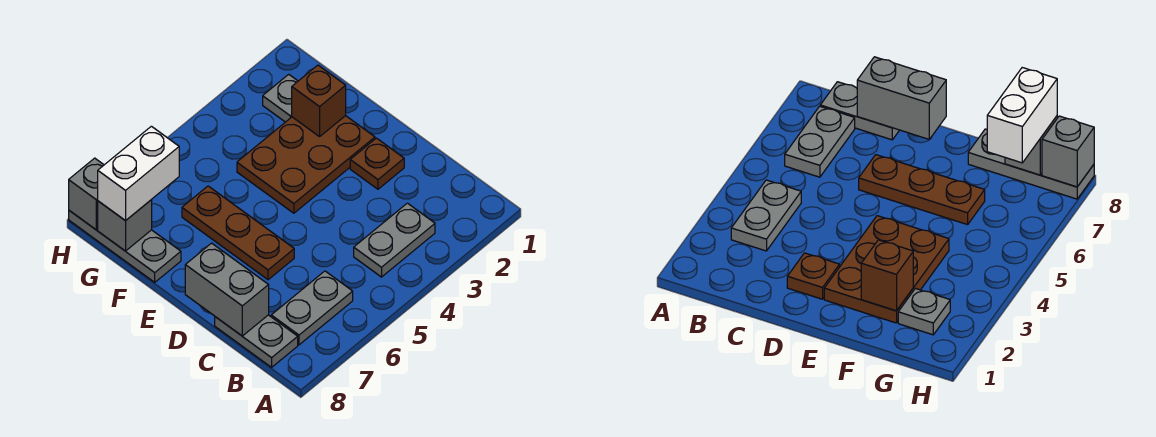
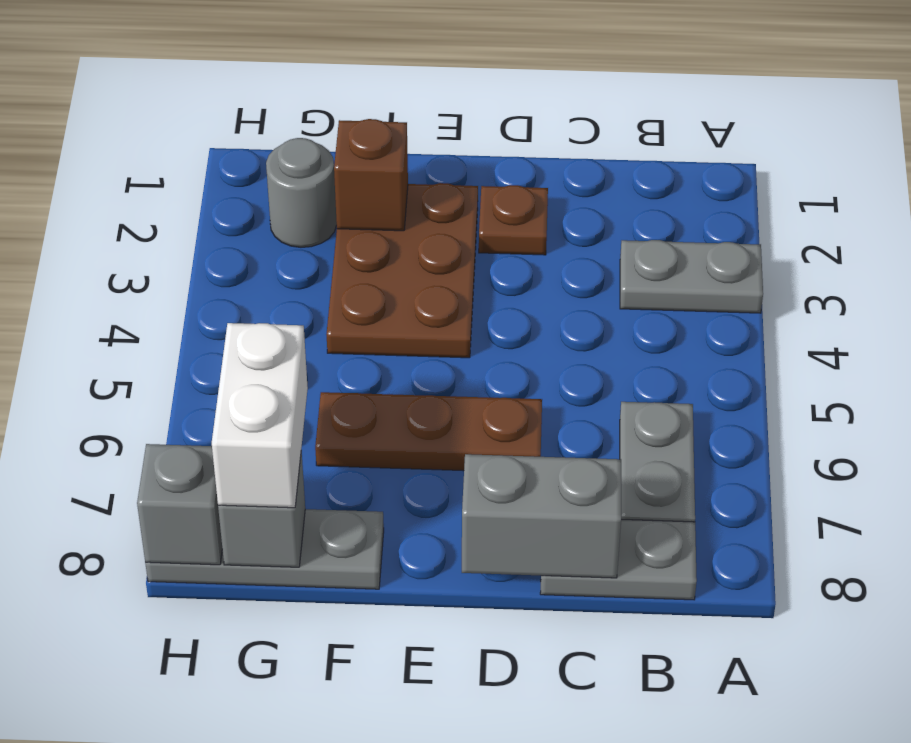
grey 1x2 plate [354,203,435,277] -> grey 1x2 plate turned to [620,240,763,313]
grey 1x1 plate [263,74,298,122] -> grey 1x1 round brick [266,138,337,247]

